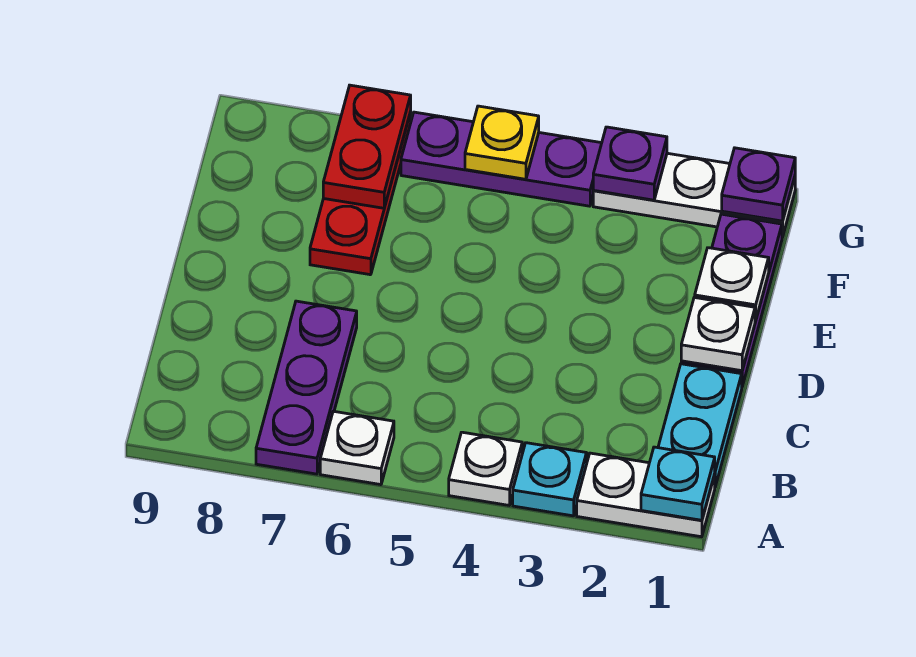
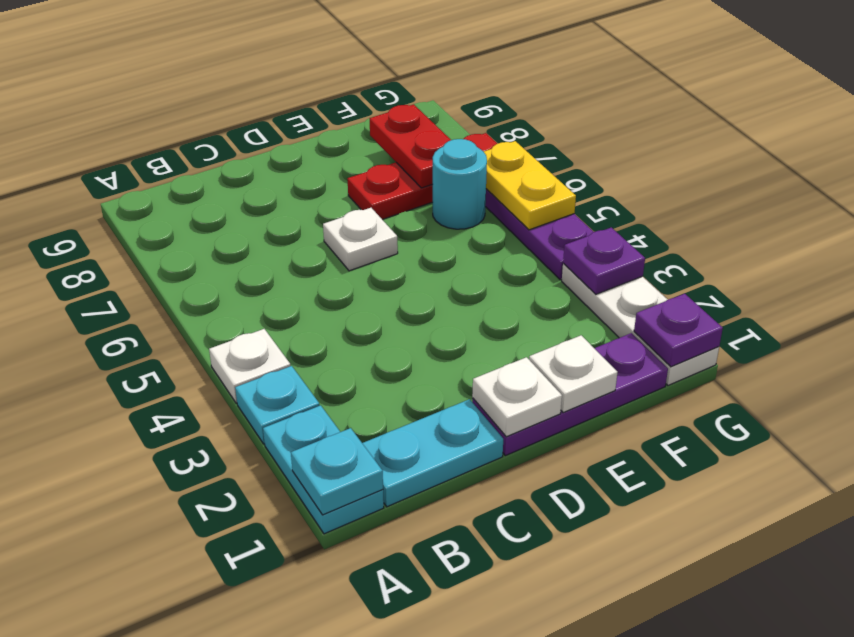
white 1x2 plate [577,453,715,537] -> cyan 1x2 plate [263,405,384,534]
white 1x1 plate [320,411,394,485] -> white 1x1 plate moved to [323,208,398,271]
purple 1x3 plate [256,301,357,474] -> none
none -> cyan 1x1 round brick [433,139,487,229]
red 1x2 plate [323,85,411,208] -> red 1x2 plate turned to [370,104,451,188]
yellow 1x1 plate [465,106,539,179] -> yellow 1x2 plate [484,141,576,230]

